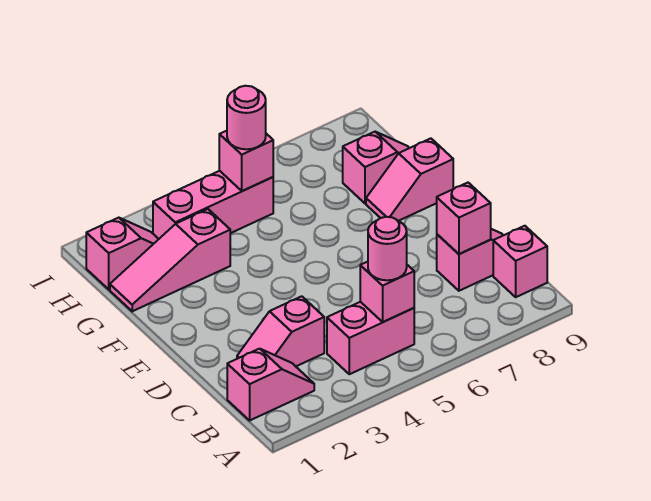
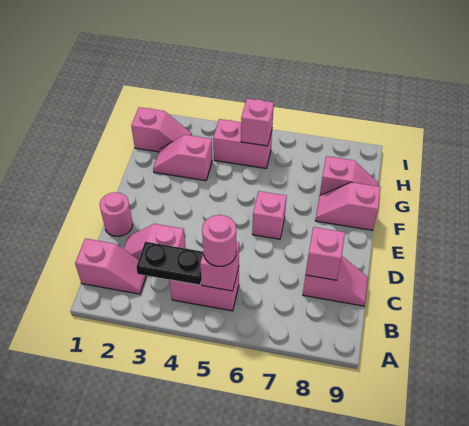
none -> black 1x2 plate [136,242,203,285]
pink 1x1 brick [493,226,547,297] -> pink 1x1 brick moved to [252,191,287,239]
pink 1x3 slope [110,209,230,311] -> pink 1x2 slope [153,135,212,181]
pink 1x3 brick [153,171,273,239] -> pink 1x2 brick [213,119,272,168]
pink 1x1 round brick [227,86,266,149] -> pink 1x1 round brick moved to [100,192,133,236]

